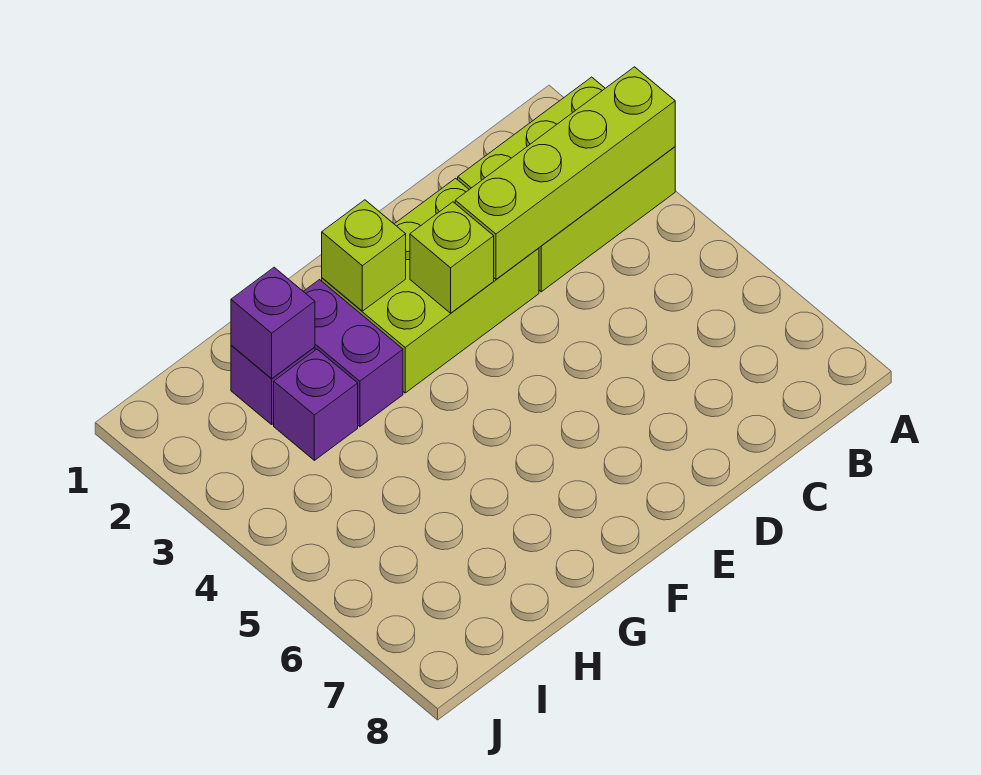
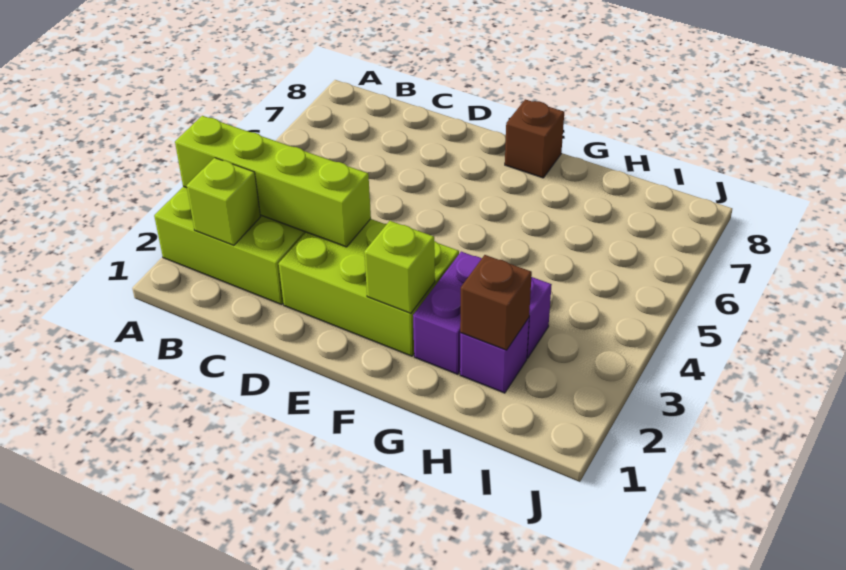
lime 1x1 brick [410,202,494,313] -> lime 1x1 brick moved to [187,158,260,246]
none -> brown 1x1 brick [505,99,564,178]
purple 1x1 brick [231,267,315,378] -> brown 1x1 brick [460,255,532,350]

